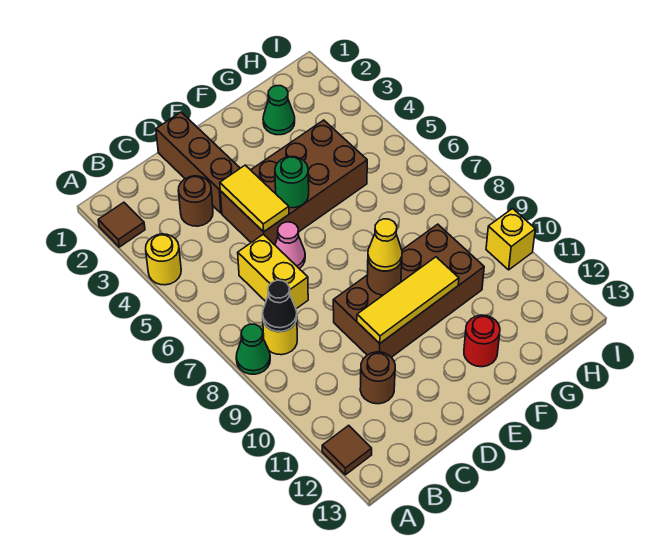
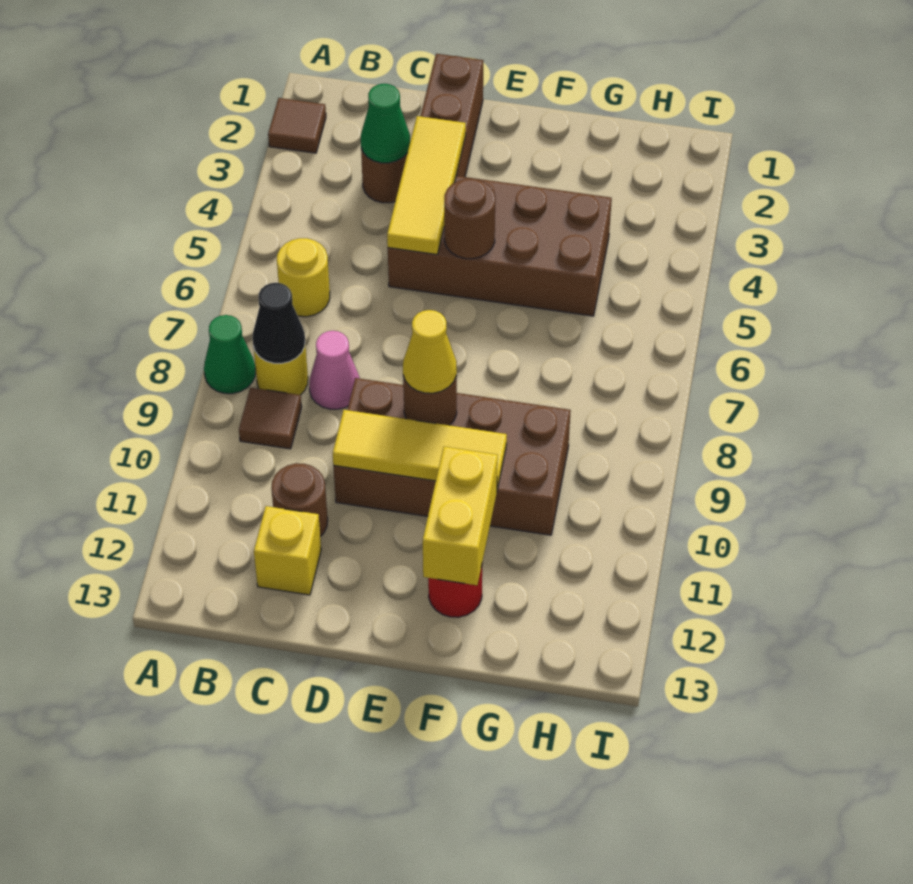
yellow 1x1 round brick [146,234,181,285] -> yellow 1x1 round brick moved to [277,238,330,317]
brown 1x1 tile [322,425,372,475] -> brown 1x1 tile moved to [239,388,302,449]
yellow 1x2 brick [238,234,308,309] -> yellow 1x2 brick moved to [423,447,498,585]
yellow 1x2 tile [220,165,289,232] -> yellow 1x3 tile [387,116,466,254]
pink 1x1 cone [275,222,305,269] -> pink 1x1 cone moved to [309,331,360,409]
green 1x1 round brick [275,157,309,208] -> brown 1x1 round brick [444,179,495,259]
green 1x1 cone [263,86,295,135] -> green 1x1 cone moved to [361,84,410,163]
yellow 1x1 brick [486,209,535,270] -> yellow 1x1 brick moved to [254,506,321,595]

